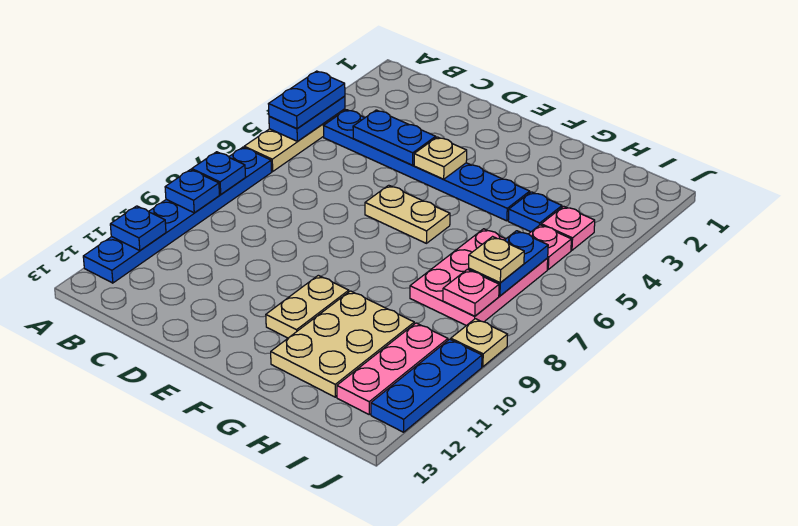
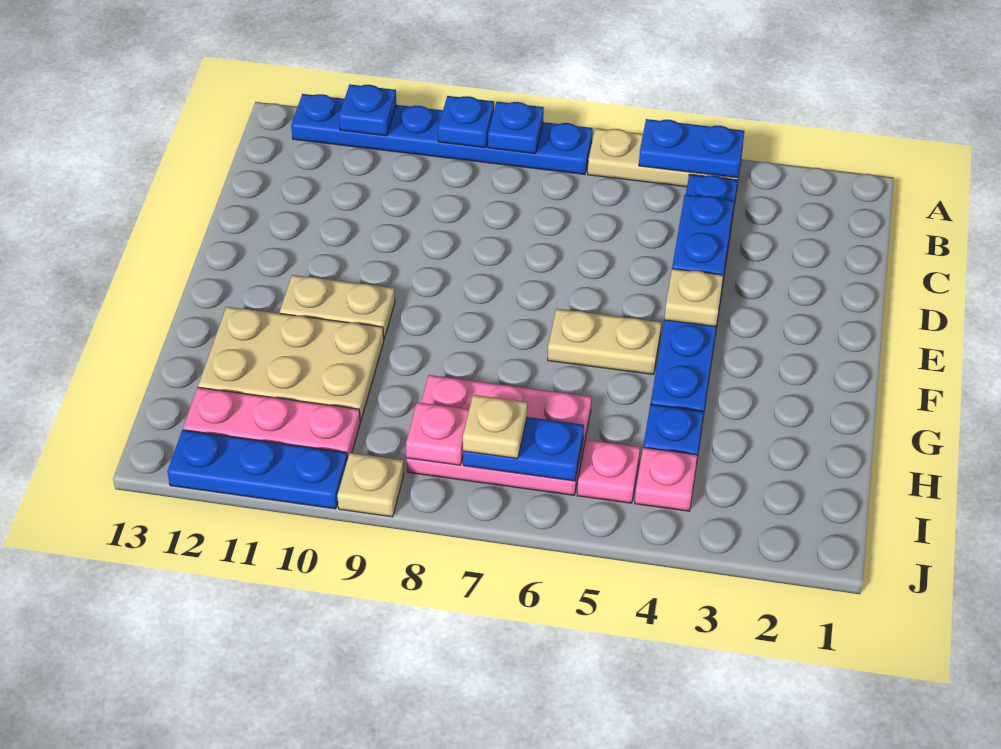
blue 1x2 plate [269,71,345,128] -> none
tan 1x2 plate [365,185,450,243] -> tan 1x2 plate turned to [548,309,661,374]

